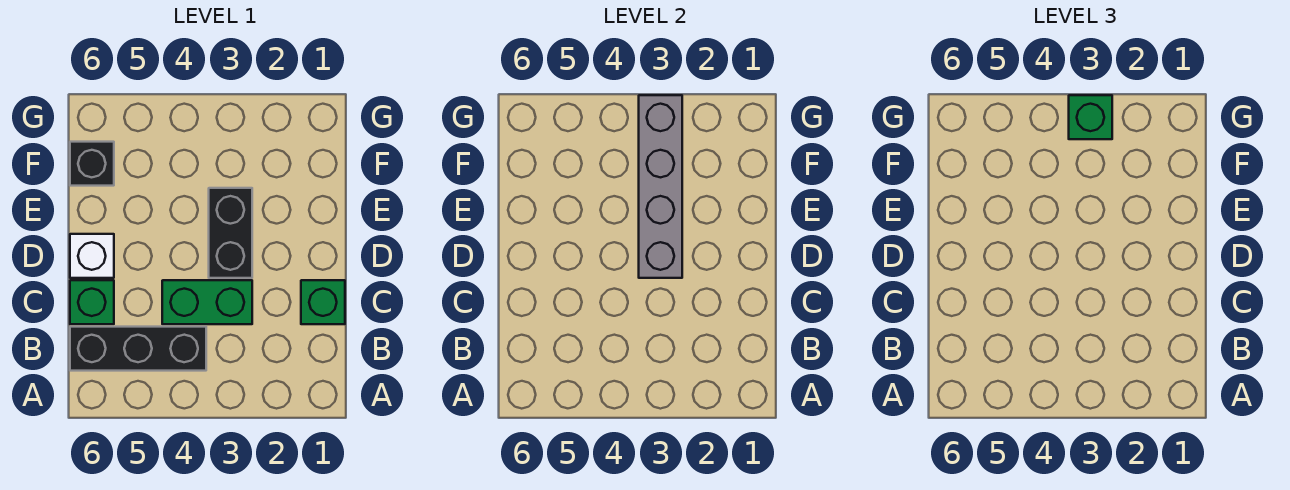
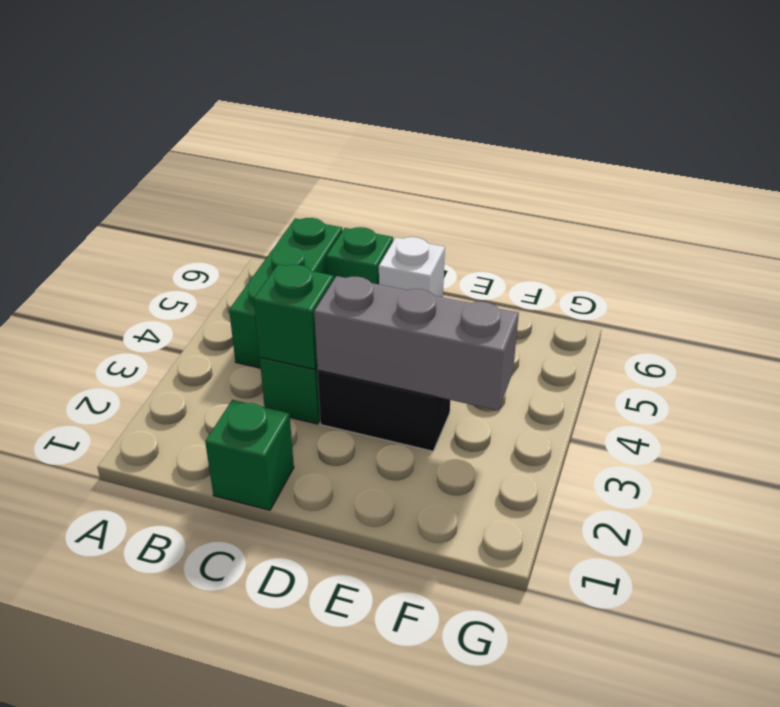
black 1x3 brick [70,327,206,371] -> green 1x3 brick [229,218,342,368]
grey 1x4 brick [639,95,682,278] -> grey 1x3 brick [314,276,519,410]
black 1x1 brick [70,142,114,186] -> none
green 1x1 brick [1069,95,1112,139] -> green 1x1 brick moved to [254,264,334,369]

